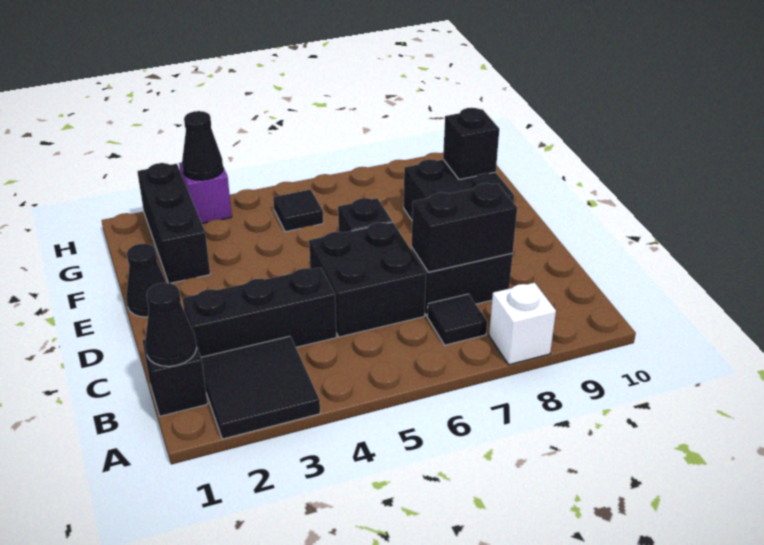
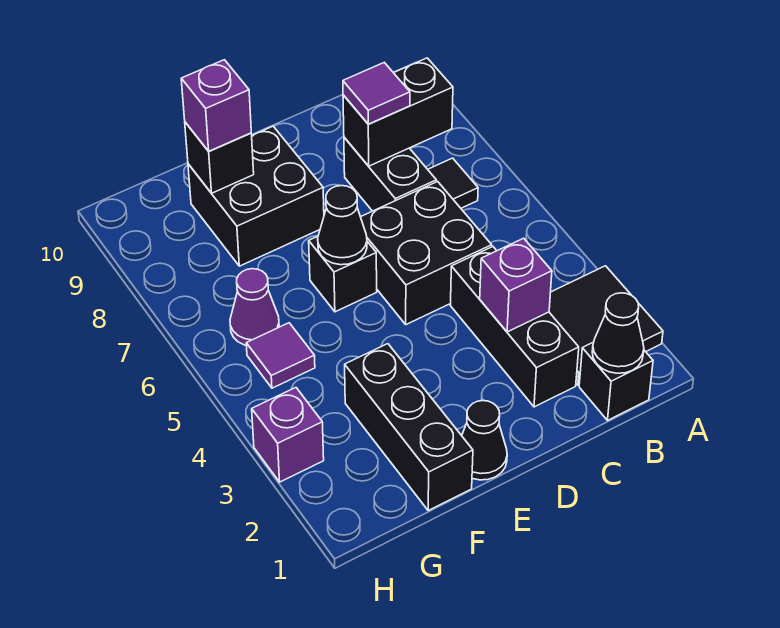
white 1x1 brick [489,283,556,365] -> none
none -> purple 1x1 brick [480,238,552,332]
black 1x2 brick [412,183,517,272] -> black 1x2 brick turned to [343,58,453,166]
none -> purple 1x1 tile [343,63,410,124]
black 1x3 brick [137,163,210,283] -> black 1x3 brick turned to [345,344,473,511]
none -> purple 1x1 brick [181,60,251,151]
black 1x1 tile [273,189,323,232] -> purple 1x1 tile [246,323,315,388]
none -> purple 1x1 cone [230,269,279,345]
black 1x1 cone [182,111,223,180] -> black 1x1 cone moved to [318,186,367,265]

